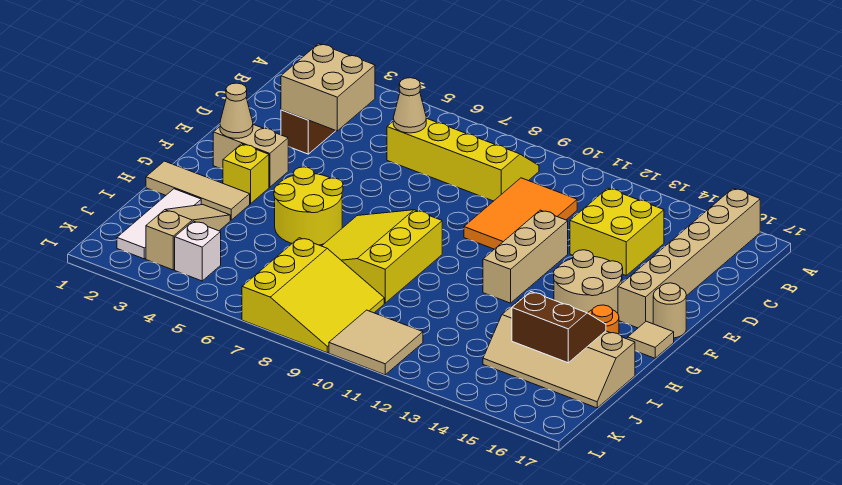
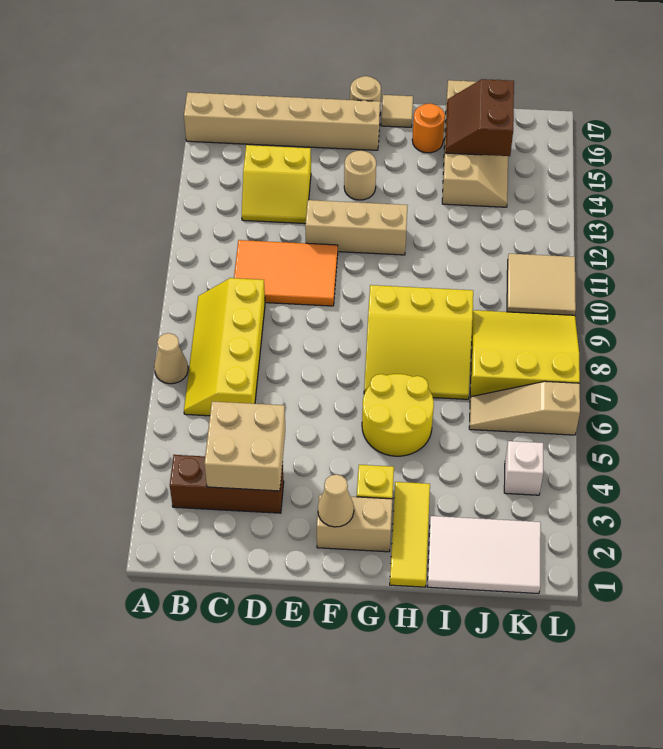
tan 1x1 cone [393,78,426,133] -> tan 1x1 cone moved to [154,333,188,384]
yellow 2x2 brick [570,188,664,275] -> yellow 2x2 slope [242,145,311,224]
tan 1x2 brick [213,125,288,187] -> tan 1x2 brick turned to [317,495,392,552]
tan 2x2 round brick [554,250,623,313] -> tan 1x1 round brick [344,151,376,200]
tan 1x3 tile [146,161,250,220] -> yellow 1x3 tile [390,482,430,587]
white 1x3 tile [117,189,201,259] -> white 2x3 tile [427,516,541,594]
tan 1x3 slope [146,205,230,270] -> tan 1x3 slope moved to [469,381,580,435]

